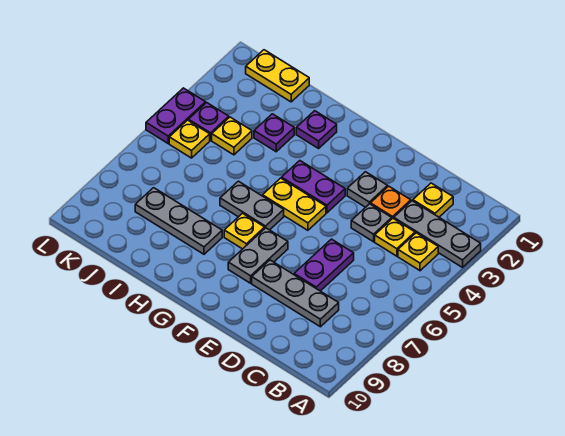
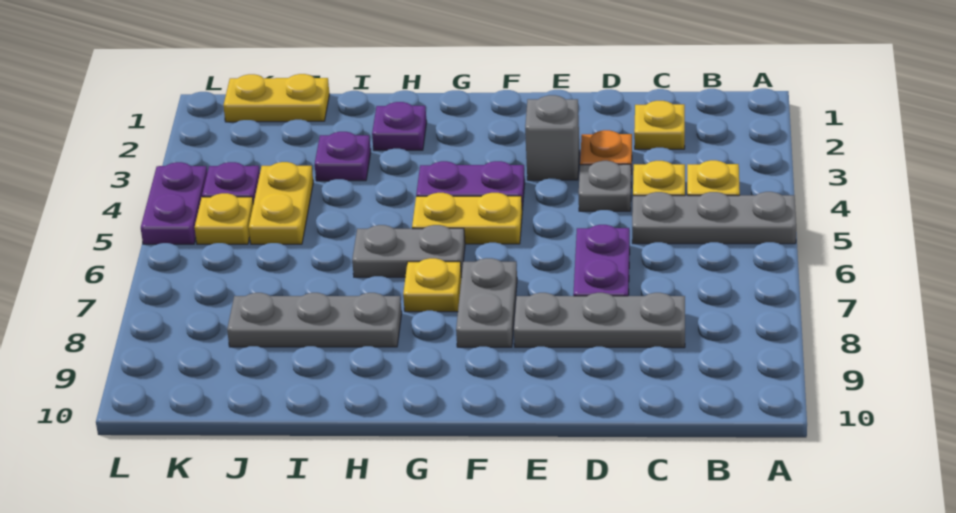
grey 1x3 plate [394,201,481,267] -> grey 1x3 plate moved to [632,192,796,244]
grey 1x1 plate [347,172,388,207] -> grey 1x1 brick [525,95,580,180]
yellow 1x1 plate [212,117,252,155] -> yellow 1x2 plate [249,162,313,244]

